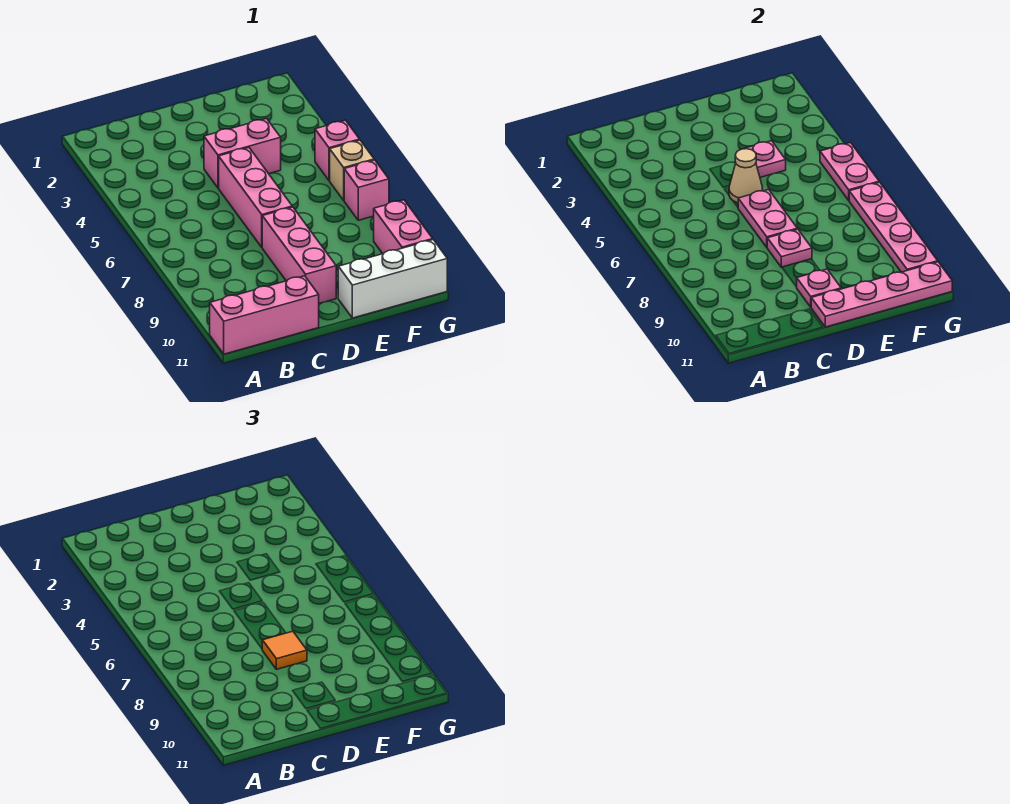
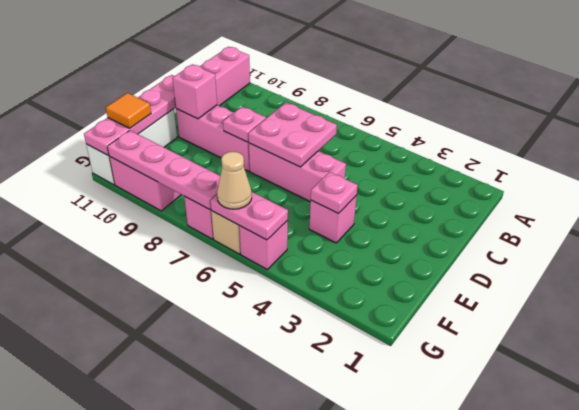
pink 1x2 brick [204,119,281,188] -> pink 1x1 brick [309,195,357,243]
tan 1x1 cone [729,149,763,203] -> tan 1x1 cone moved to [217,152,252,209]
pink 1x2 plate [738,190,797,247] -> pink 2x2 plate [248,103,337,167]
orange 1x1 tile [262,631,307,669] -> orange 1x1 tile moved to [106,93,151,128]
pink 1x1 plate [797,269,841,307] -> pink 1x1 brick [172,64,217,119]

